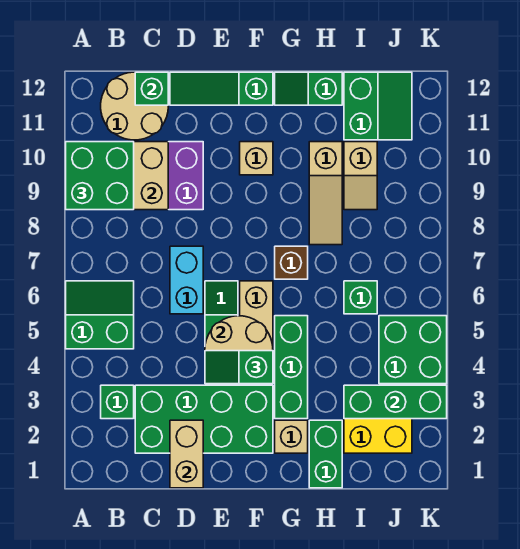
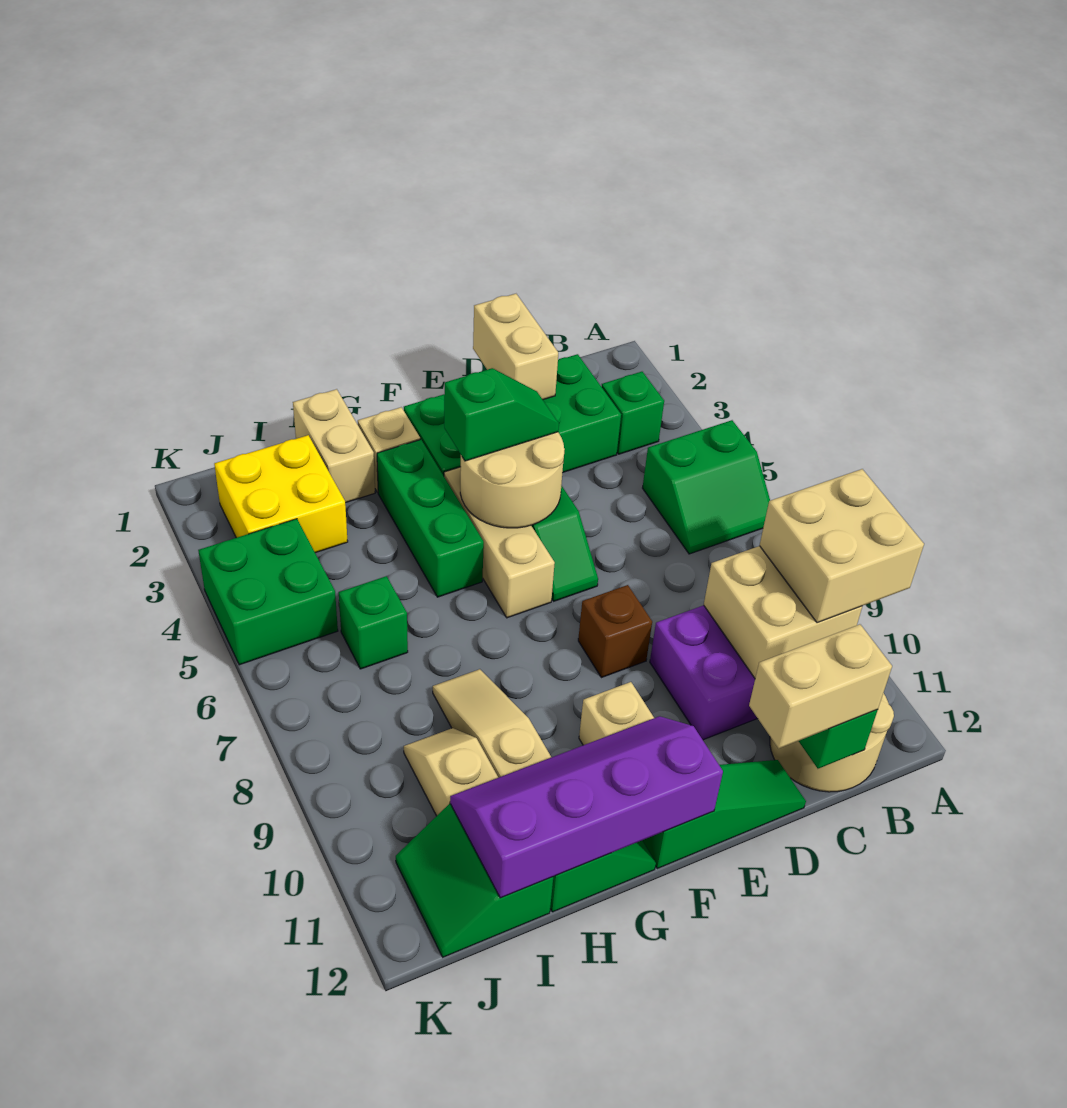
green 2x2 brick [66,142,134,210] -> tan 2x2 brick [760,469,924,623]
none -> tan 1x2 brick [749,624,892,748]
cyan 1x2 brick [170,246,203,314] -> none
none -> purple 2x4 slope [450,716,723,898]
brown 1x1 brick [275,246,308,279] -> brown 1x1 brick moved to [578,585,652,678]
green 1x2 brick [309,420,342,488] -> tan 1x2 brick [293,389,375,503]
green 1x3 brick [344,385,447,419] -> none

